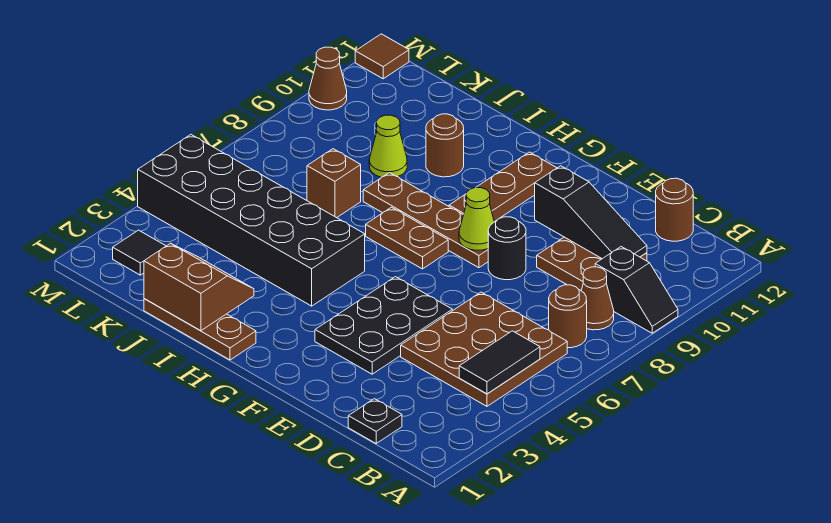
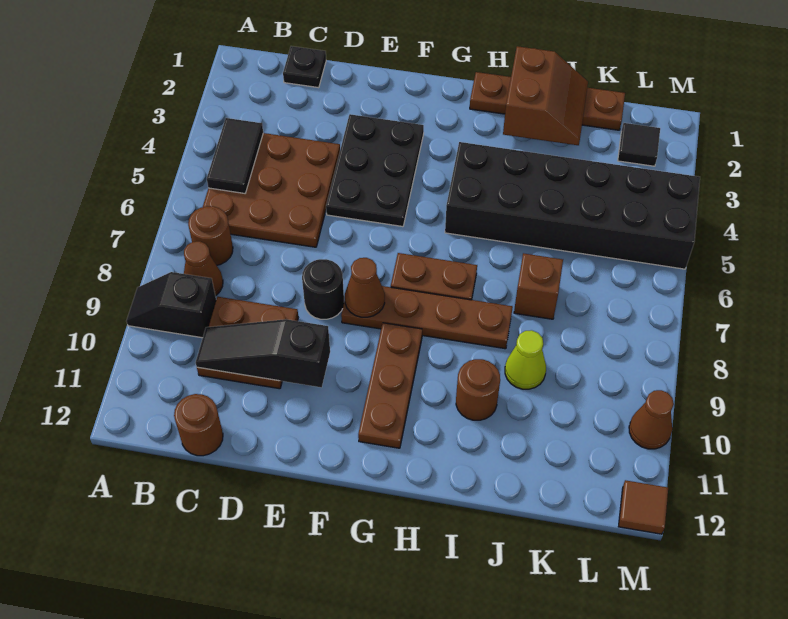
lime 1x1 cone [459,188,494,250] -> brown 1x1 cone [345,258,385,317]
brown 1x3 plate [144,299,256,360] -> brown 1x4 plate [470,72,625,130]
brown 2x2 slope [144,243,254,331] -> brown 2x2 slope turned to [503,46,588,145]

